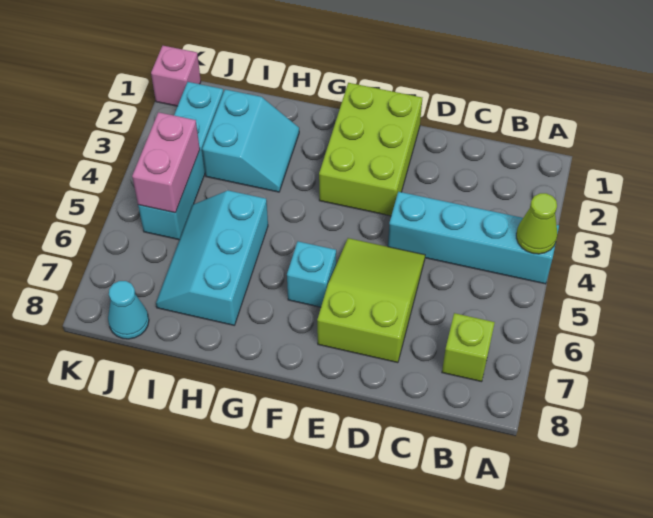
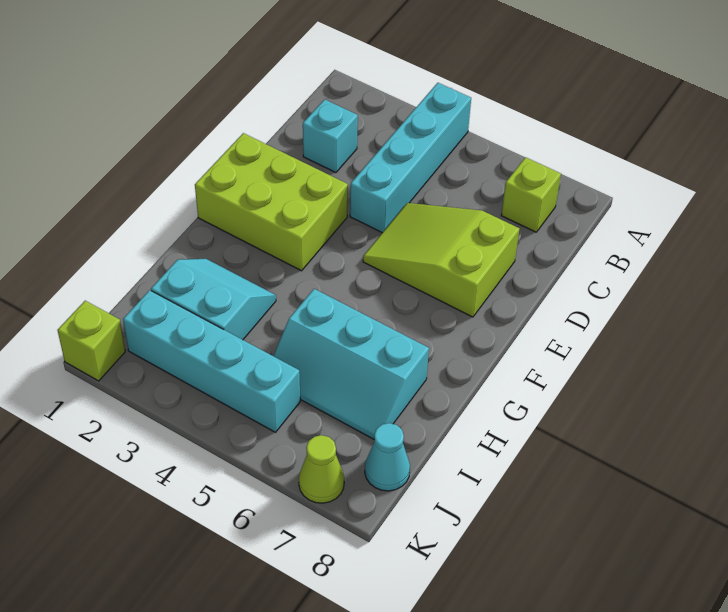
lime 1x1 cone [516,193,557,254] -> lime 1x1 cone moved to [299,435,344,503]
cyan 1x1 brick [287,241,336,307] -> cyan 1x1 brick moved to [303,99,358,173]
pink 1x2 brick [132,112,200,213] -> none
pink 1x1 brick [151,46,201,106] -> lime 1x1 brick [58,301,125,381]

